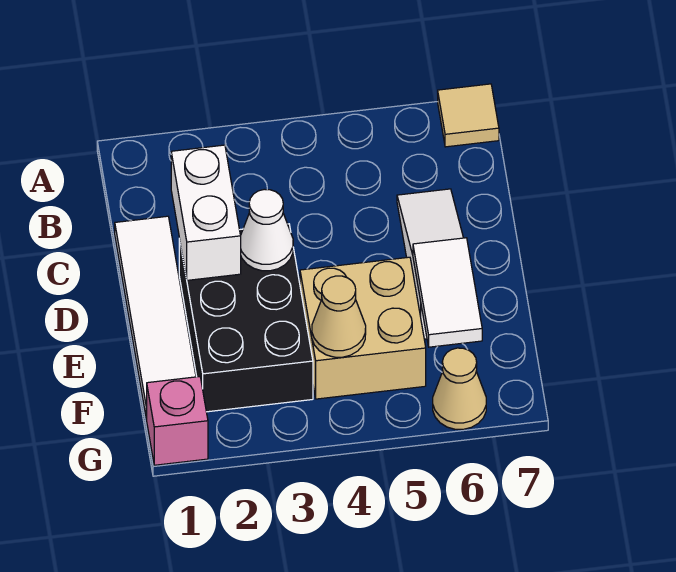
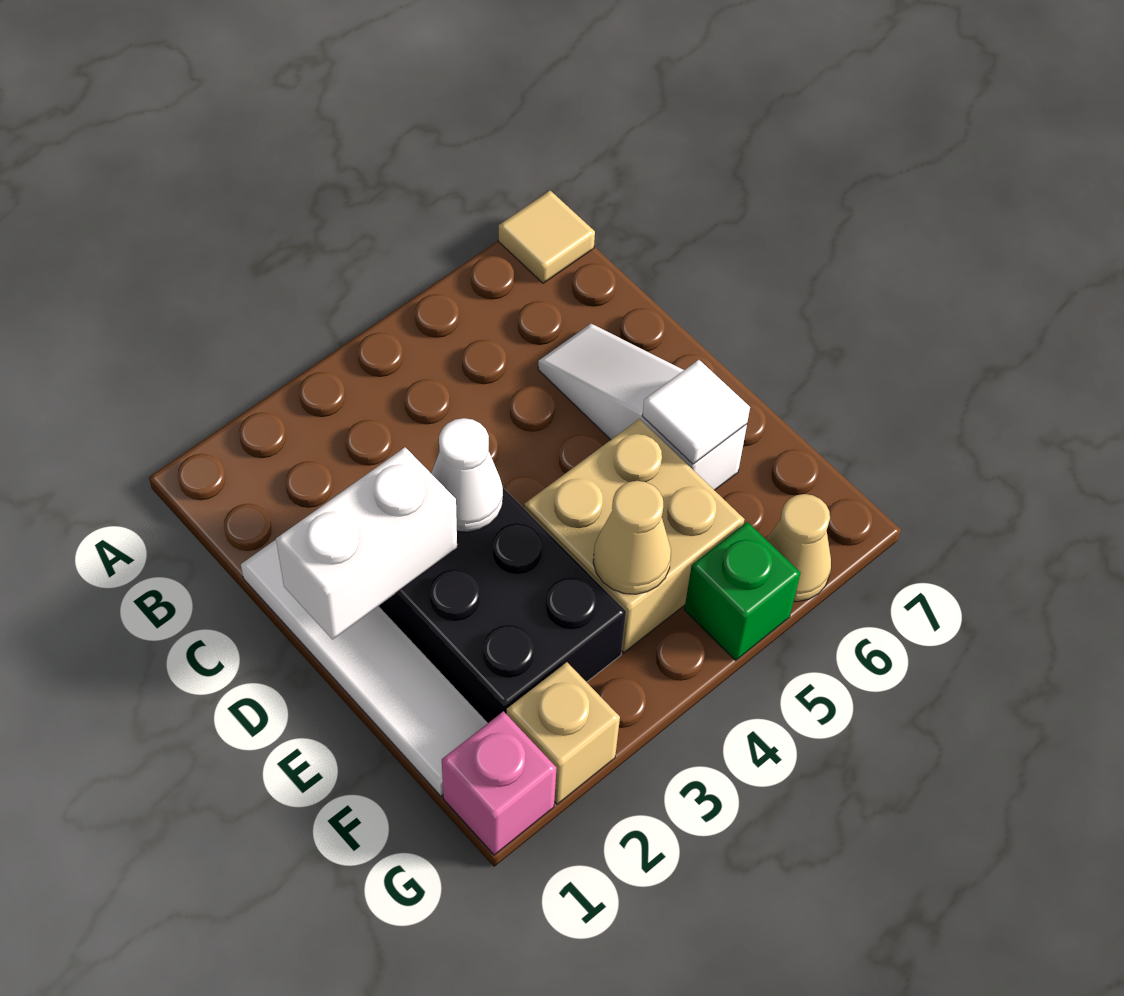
white 1x2 brick [171,145,241,280] -> white 1x2 brick turned to [276,447,457,639]
white 1x2 tile [413,238,482,347] -> white 1x1 tile [642,360,750,464]
none -> tan 1x1 brick [507,662,620,804]
none -> green 1x1 brick [684,522,801,660]

